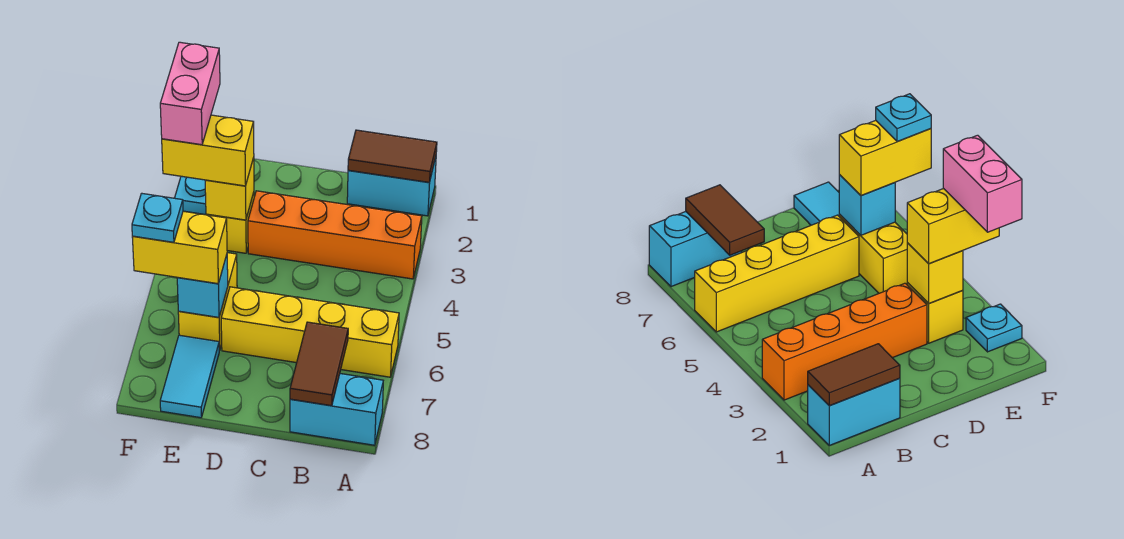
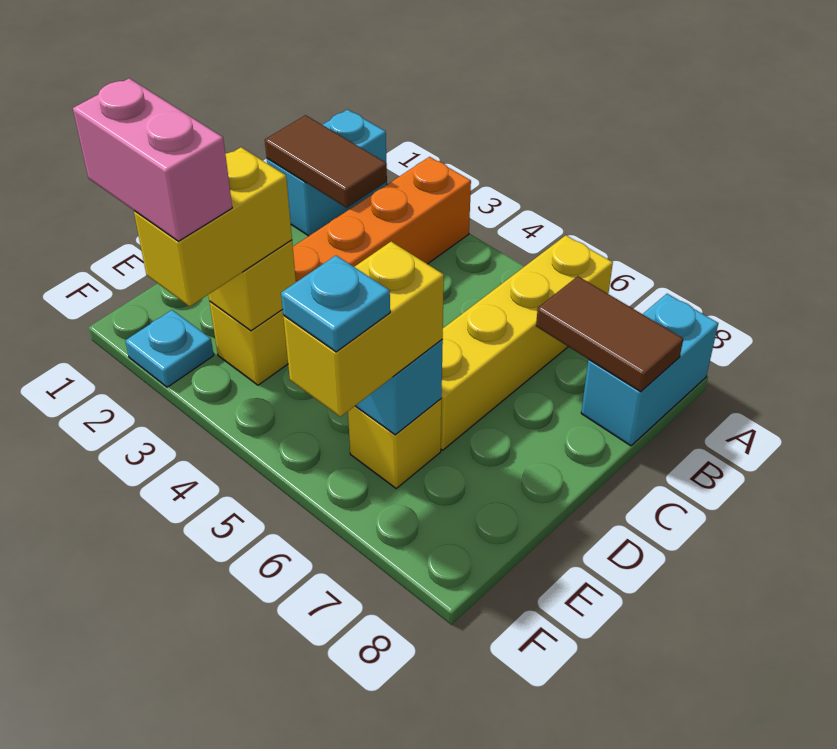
brown 1x2 tile [348,130,437,183] -> brown 1x2 tile turned to [265,115,387,208]
yellow 1x2 brick [178,253,237,351] -> yellow 1x1 brick [348,399,441,488]
cyan 1x2 tile [160,335,219,418] -> none

